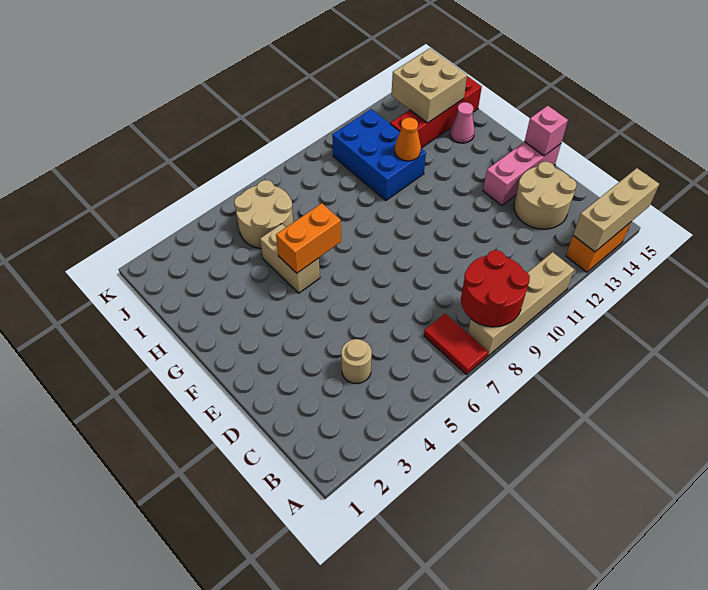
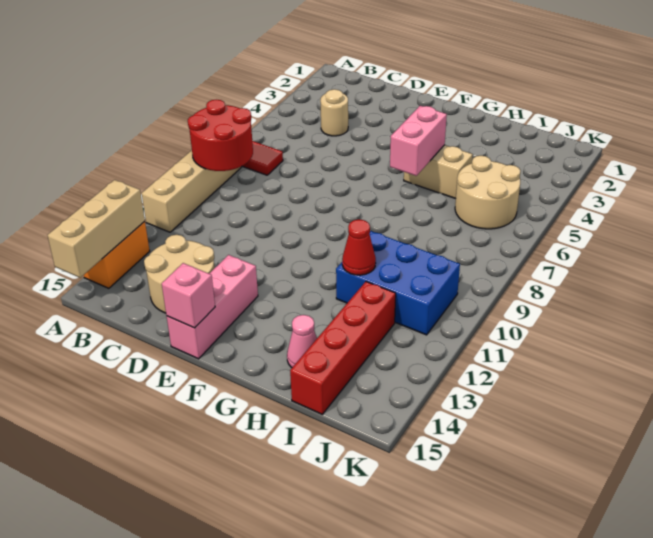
orange 1x2 brick [276,203,341,273] -> pink 1x2 brick [390,106,447,176]
orange 1x1 cone [395,118,421,161] -> red 1x1 cone [342,219,376,275]
tan 2x2 brick [391,48,467,123] -> none

